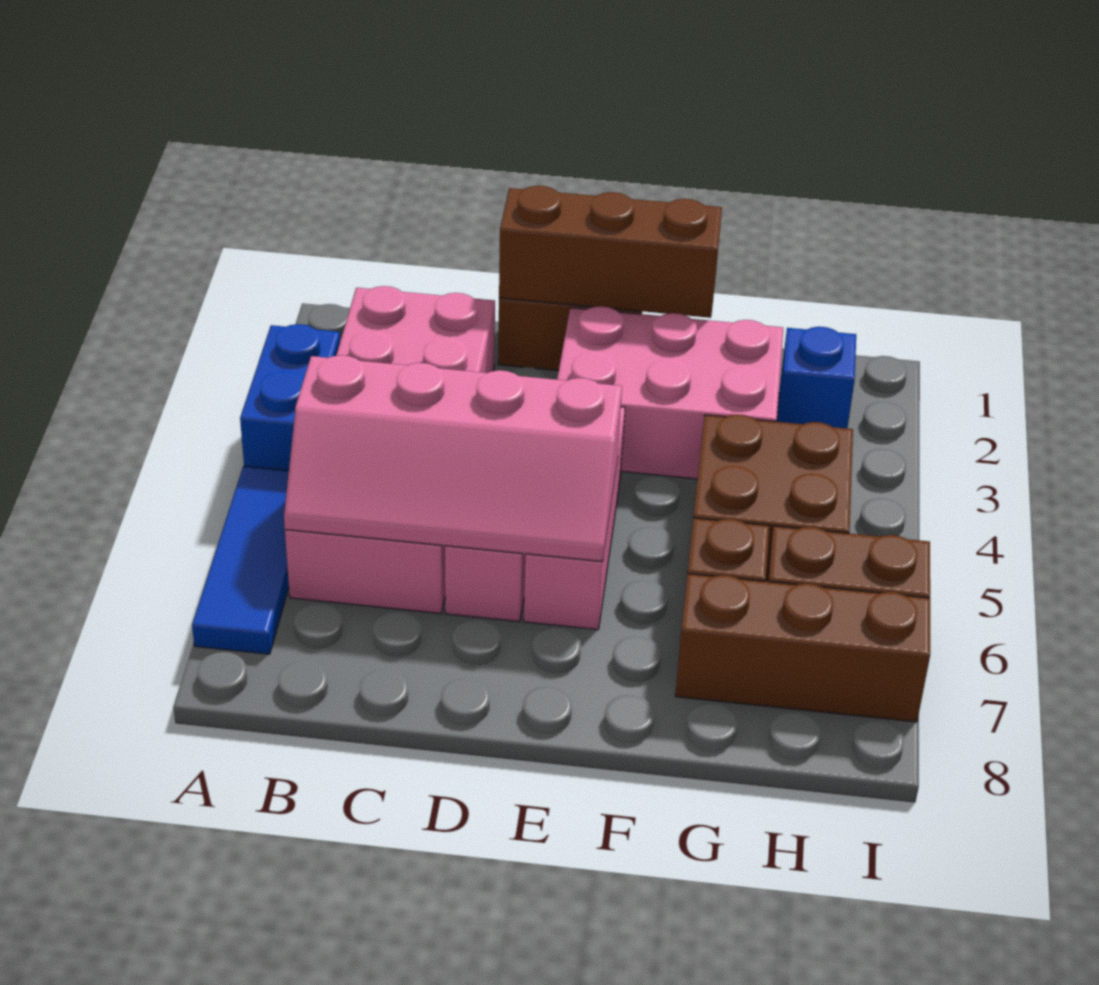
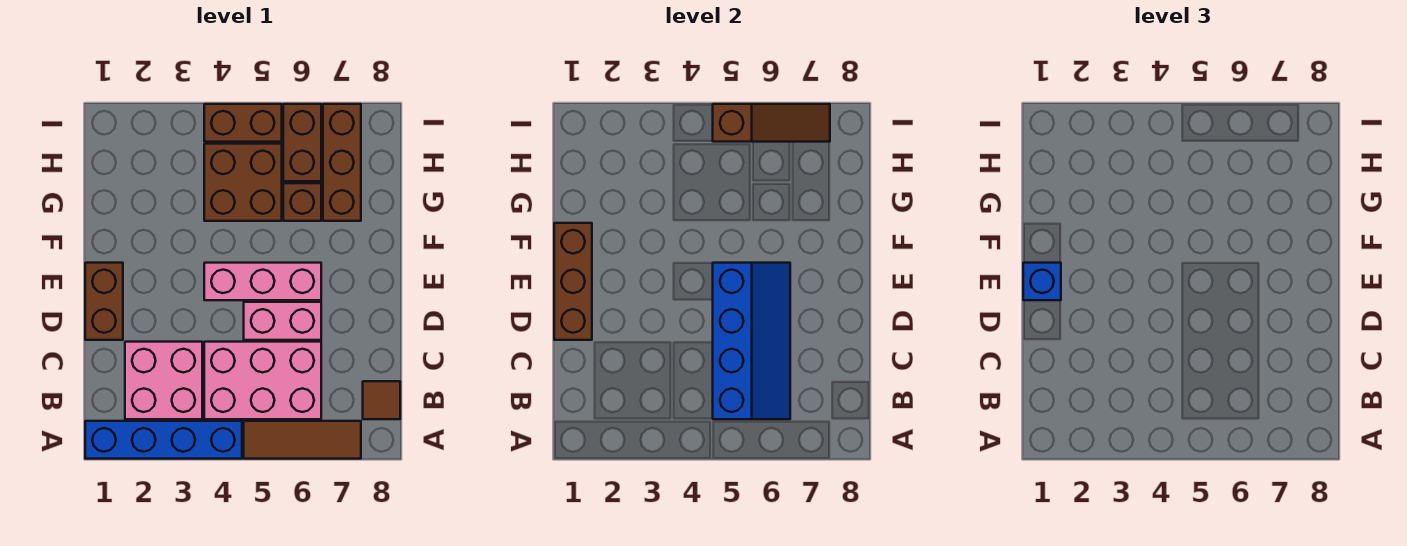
blue 1x2 brick [240,324,340,470] -> blue 1x4 brick [85,421,242,459]
blue 1x3 tile [192,466,289,654] -> brown 1x3 tile [244,421,361,459]
pink 2x4 slope [284,355,622,562] -> blue 2x4 slope [713,263,790,419]
none -> brown 1x1 tile [363,381,400,419]
pink 2x3 brick [557,306,783,479] -> none
blue 1x1 brick [777,327,856,428] -> blue 1x1 brick moved to [1023,263,1061,300]
none -> brown 1x2 brick [204,104,282,142]
none -> brown 1x3 slope [713,104,830,142]

